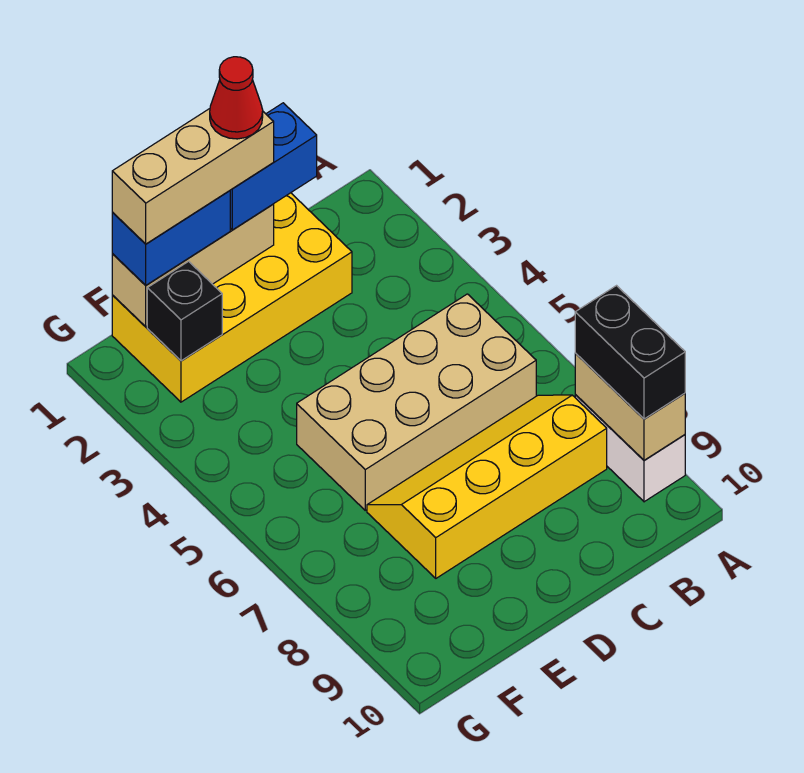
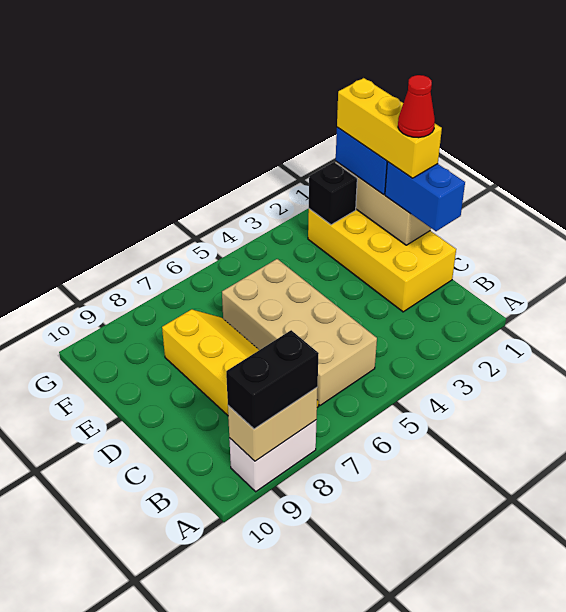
tan 1x3 brick [112,109,274,244] -> yellow 1x3 brick [337,78,442,178]

